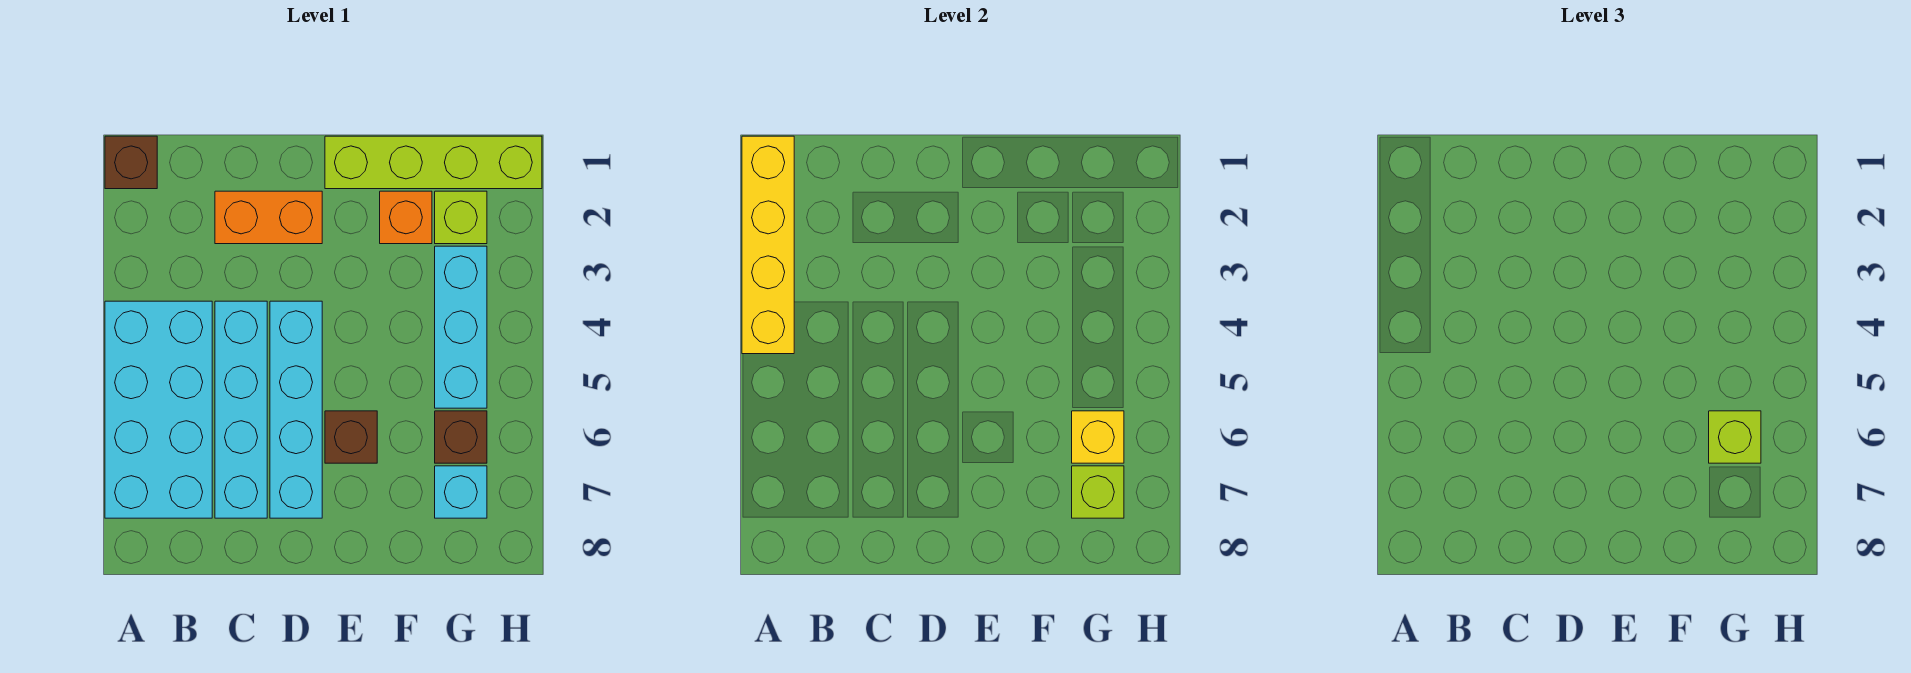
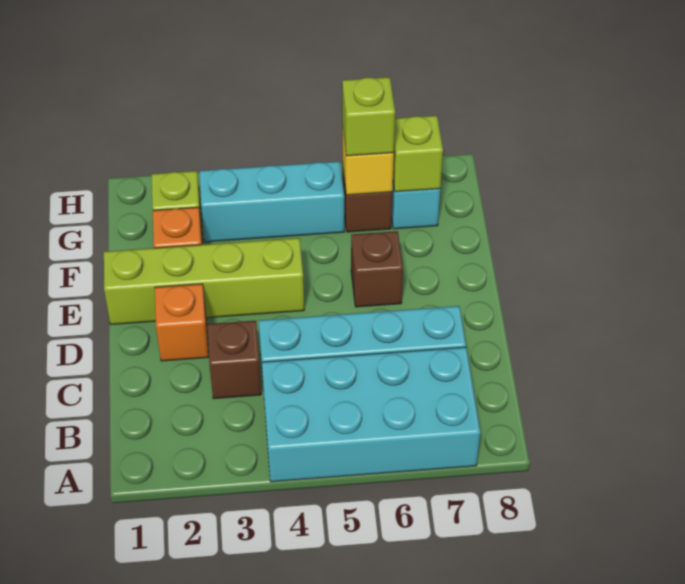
brown 1x1 brick [105,136,157,189] -> brown 1x1 brick moved to [207,321,261,399]
yellow 1x4 brick [742,136,794,354] -> none
orange 1x2 brick [215,191,322,244] -> orange 1x1 brick [155,284,208,361]
cyan 1x4 brick [270,301,322,518] -> none
lime 1x4 brick [325,136,542,189] -> lime 1x4 brick turned to [104,238,304,325]

